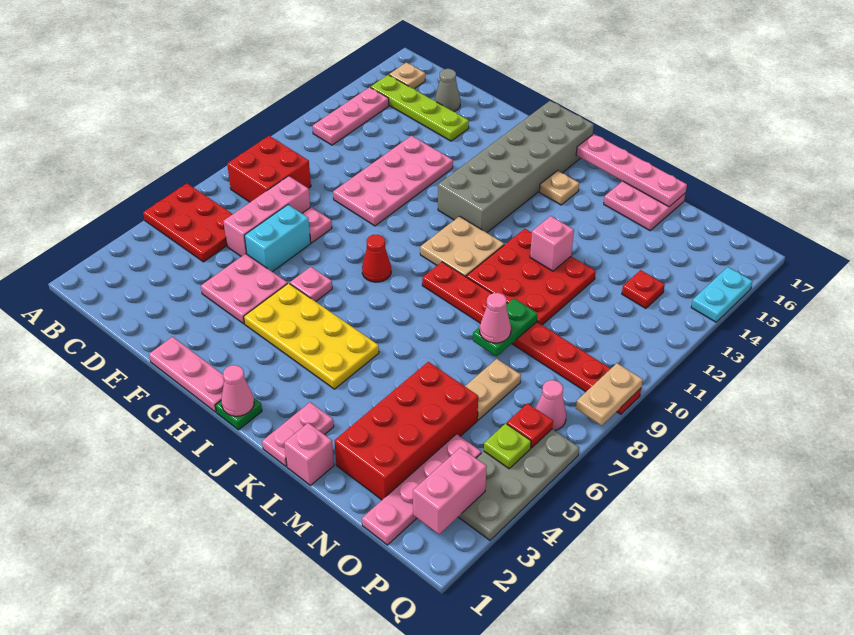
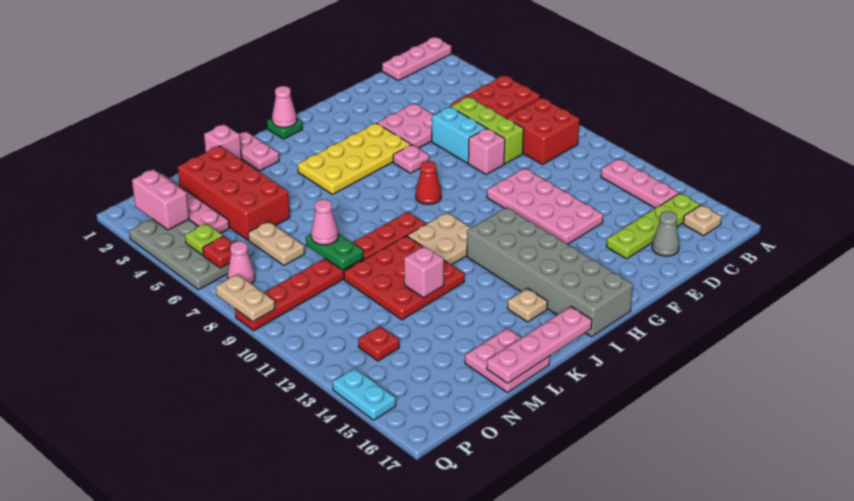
pink 1x3 brick [223,176,310,257] -> lime 1x3 brick [451,97,524,164]
pink 1x1 plate [302,207,332,243] -> pink 1x1 brick [468,128,505,174]
pink 1x3 plate [149,337,224,412] -> pink 1x3 plate moved to [382,37,451,81]

